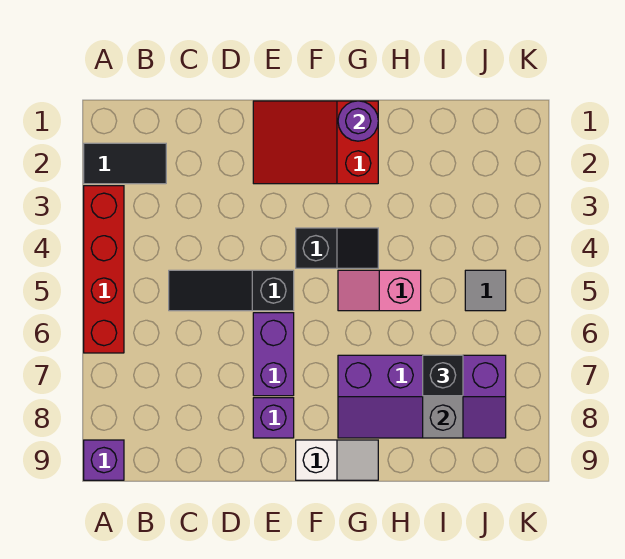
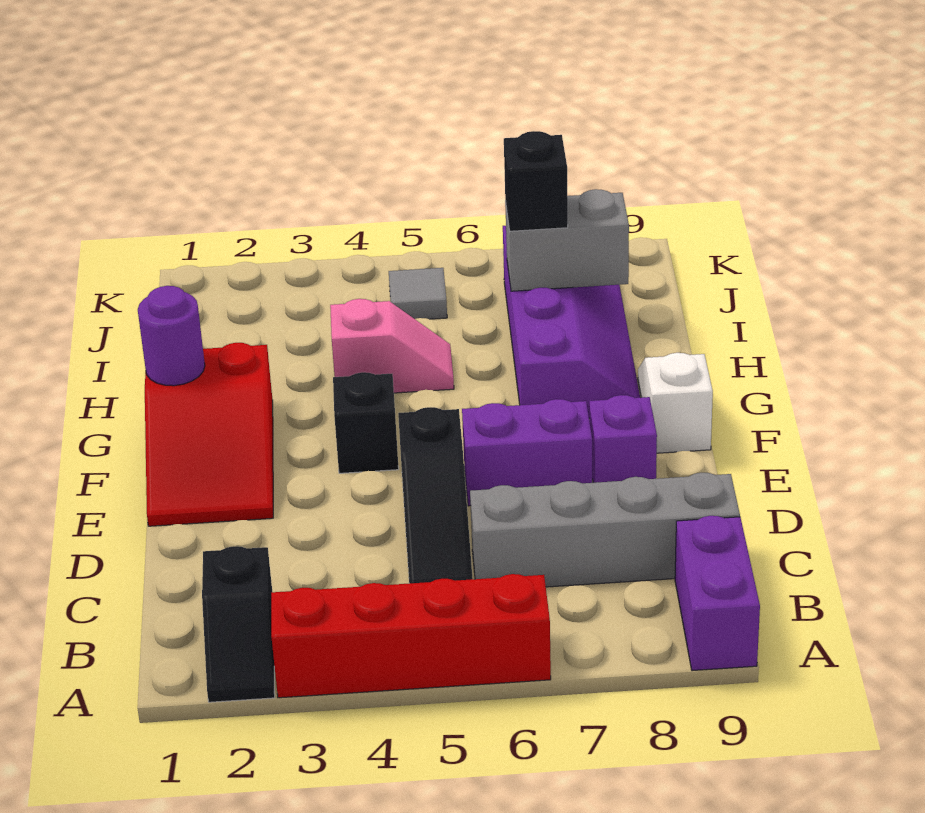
black 1x2 tile [84,143,166,184] -> black 1x2 slope [202,546,275,702]
purple 1x1 brick [84,440,124,480] -> purple 1x2 brick [675,516,760,671]
none -> grey 1x4 brick [470,473,740,587]
pink 1x2 slope [338,270,421,311] -> pink 1x2 slope turned to [330,299,454,393]

